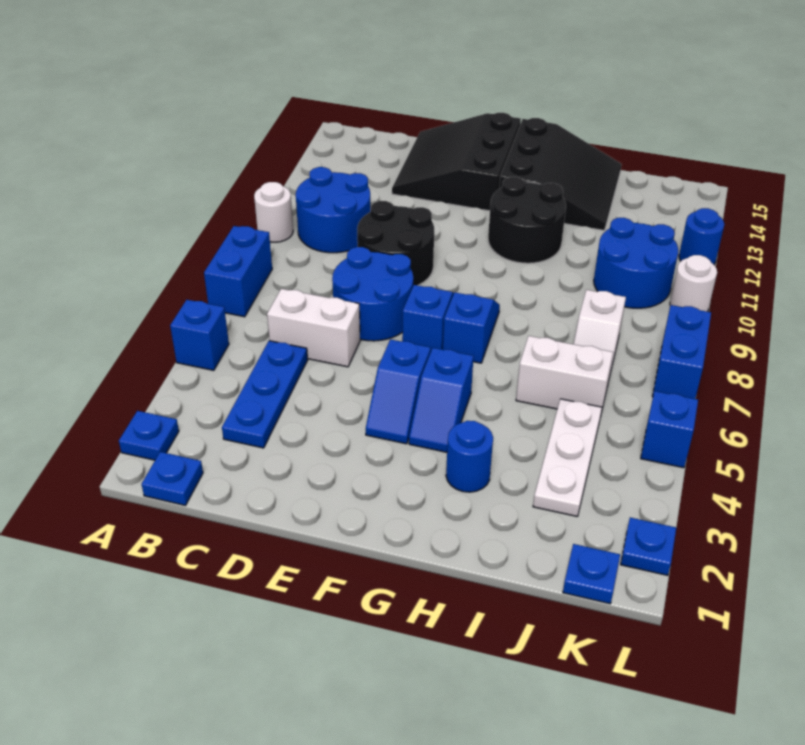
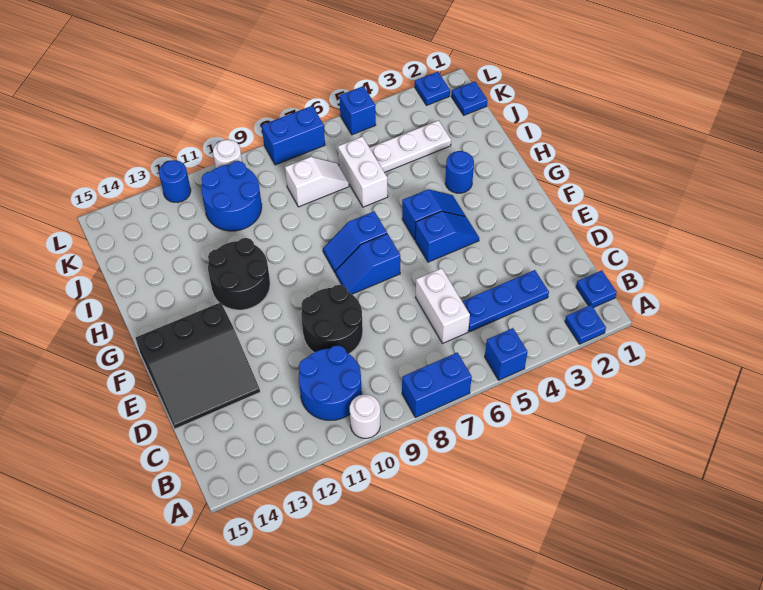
blue 2x2 round brick [332,247,413,341] -> none
black 3x3 slope [499,118,622,230] -> none

